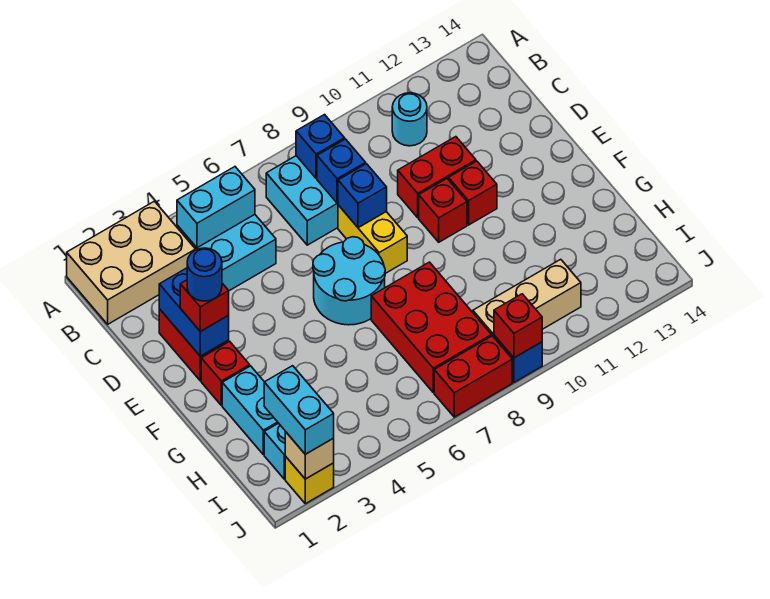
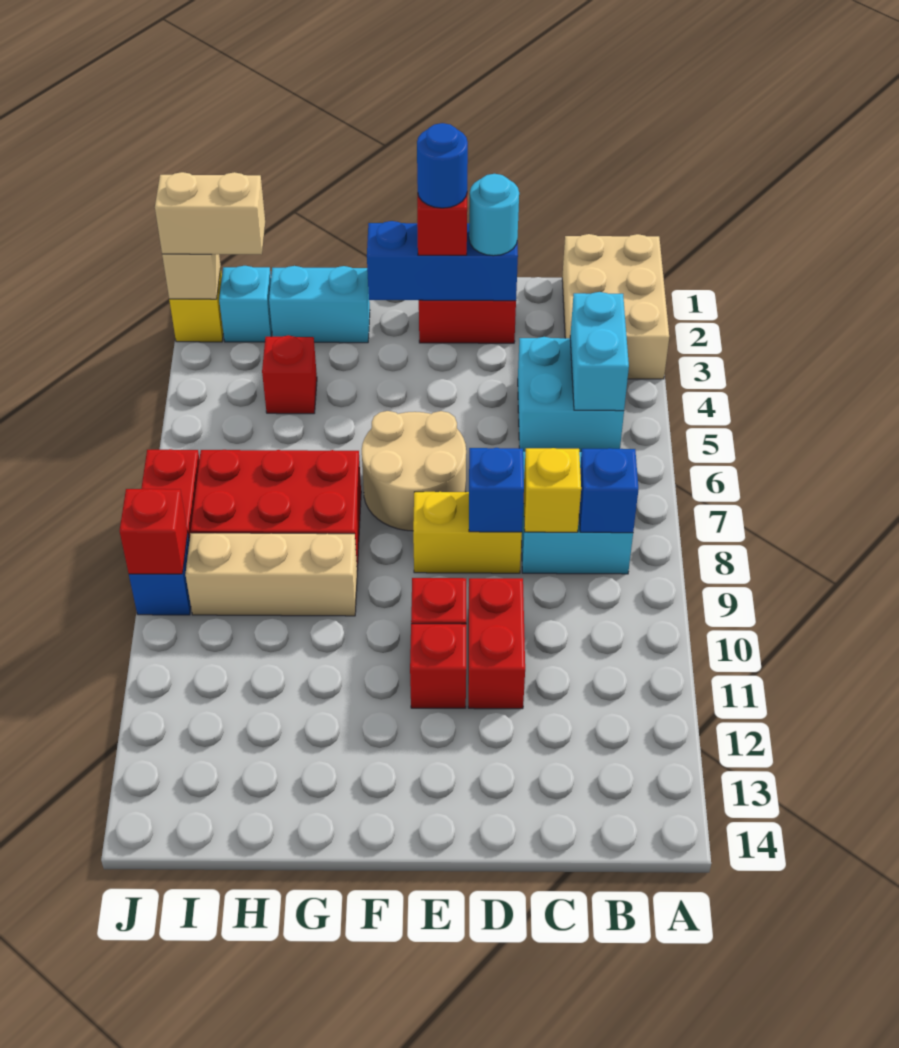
cyan 1x1 round brick [392,93,427,146] -> cyan 1x1 round brick moved to [469,174,519,256]
blue 1x1 brick [317,139,366,203] -> yellow 1x1 brick [524,448,581,532]
blue 1x2 brick [159,268,229,356] -> blue 1x3 brick [367,221,518,301]
cyan 2x2 round brick [313,237,385,325] -> tan 2x2 round brick [362,411,466,531]
red 1x1 brick [201,341,250,405] -> red 1x1 brick moved to [262,335,317,414]
cyan 1x2 brick [264,366,334,454] -> tan 1x2 brick [155,172,265,255]
tan 1x3 brick [473,259,581,337] -> tan 1x3 brick turned to [185,533,357,616]

